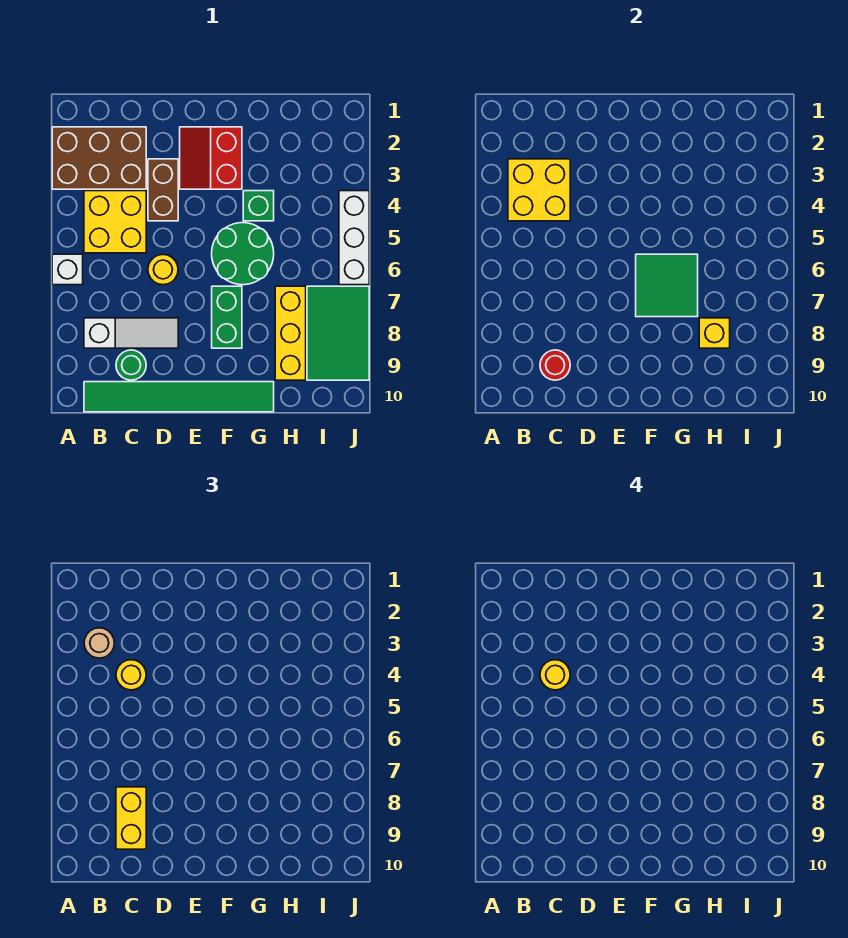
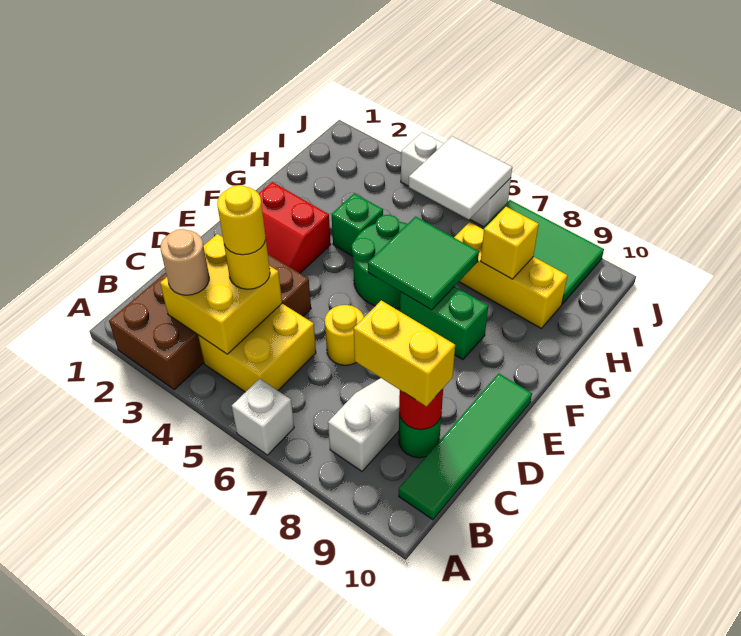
green 1x6 tile [84,382,274,412] -> green 1x4 tile [399,373,532,520]
none -> white 2x2 tile [409,136,512,219]

